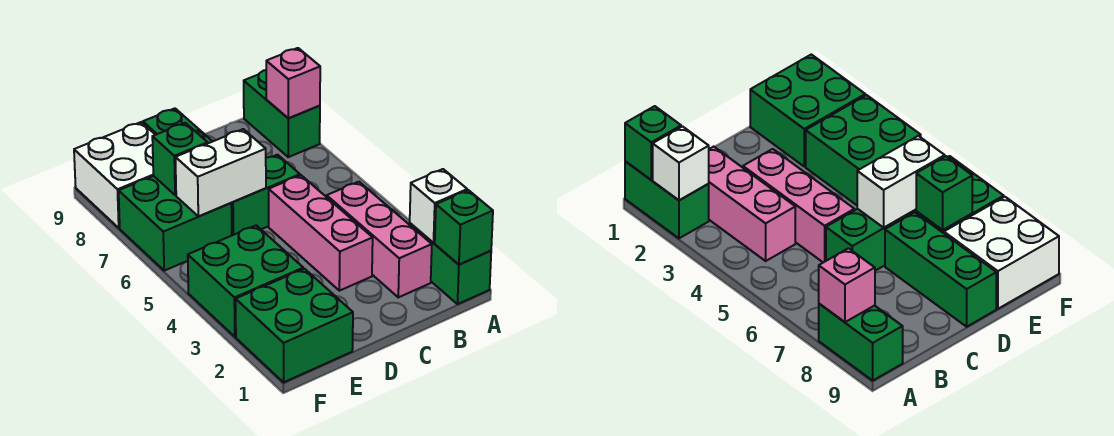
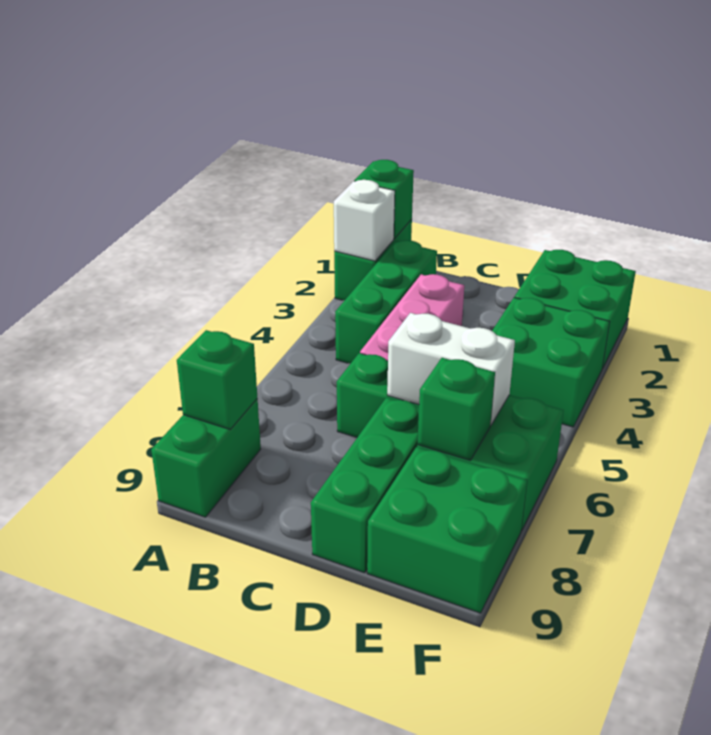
pink 1x1 brick [266,48,320,118] -> green 1x1 brick [177,330,257,429]
pink 1x3 brick [327,182,432,297] -> green 1x3 brick [335,240,437,364]
white 2x2 brick [74,122,155,228] -> green 2x2 brick [367,447,527,613]

